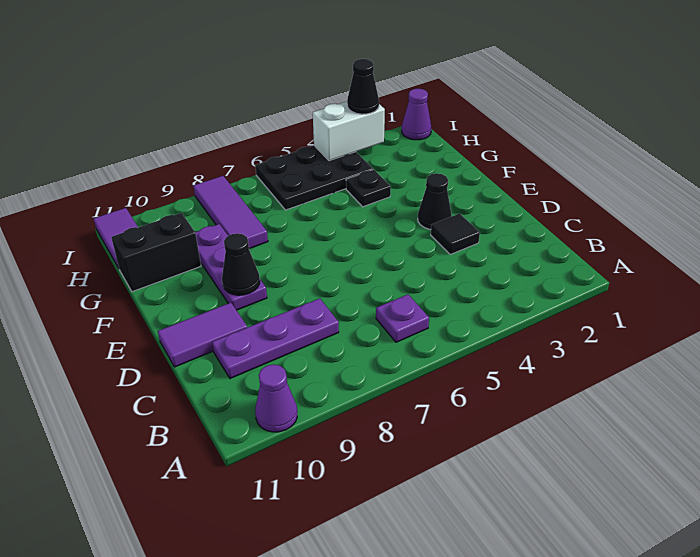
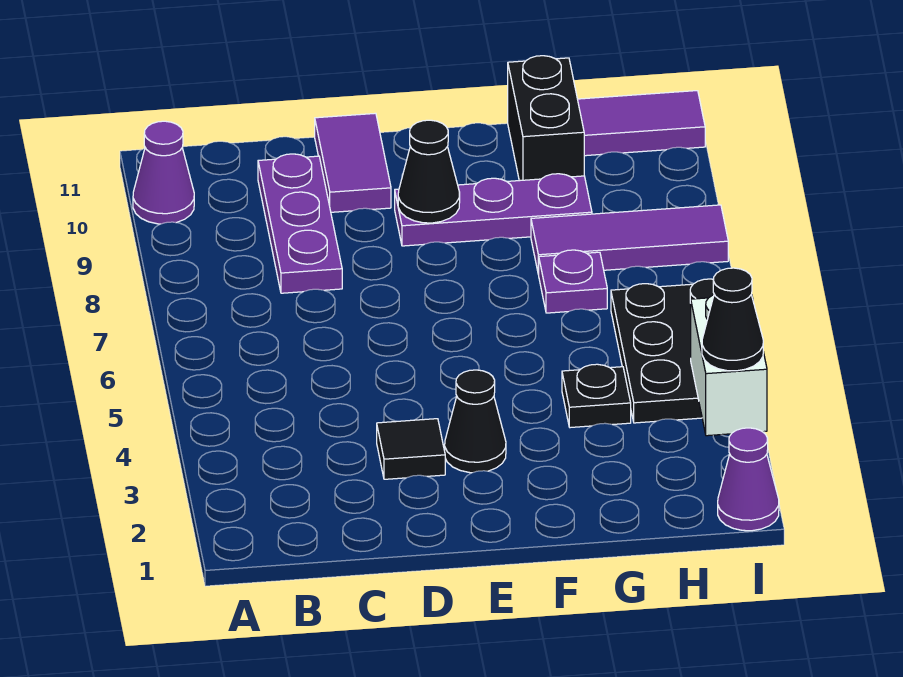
purple 1x1 plate [376,294,429,342] -> purple 1x1 plate moved to [539,250,607,313]

